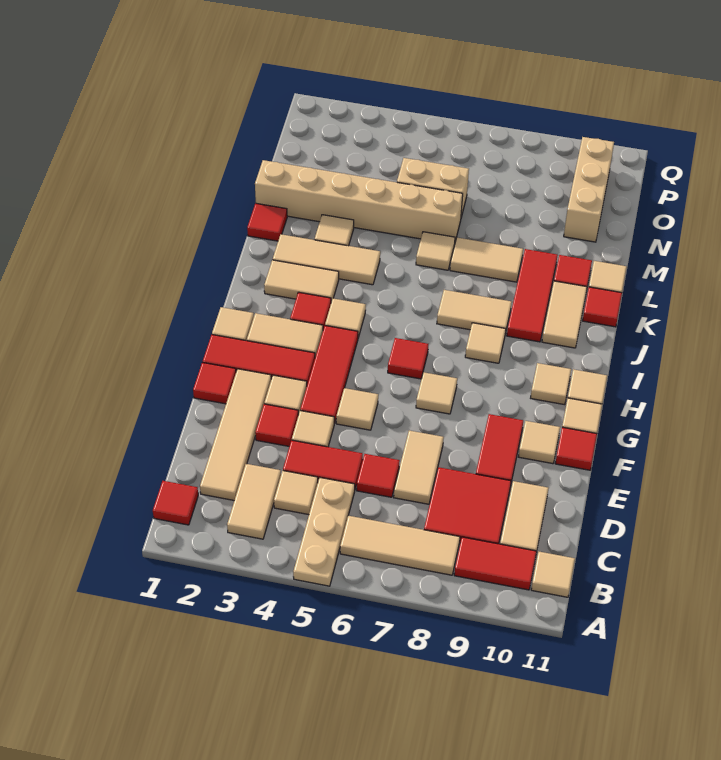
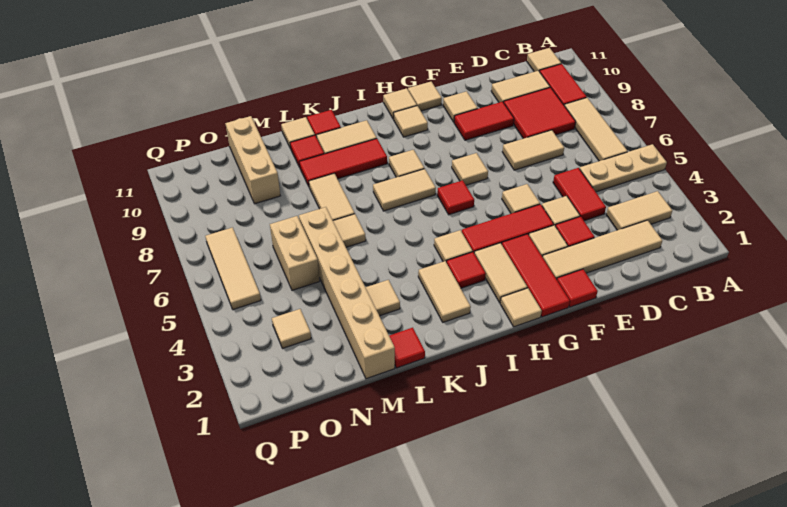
red 1x1 tile [153,481,198,525] -> none
tan 1x1 tile [274,471,318,515] -> tan 1x1 tile moved to [272,309,311,348]
red 1x1 tile [357,454,400,497] -> none
red 1x1 tile [555,427,597,470] -> none
tan 1x2 tile [437,290,512,334] -> tan 1x2 tile turned to [373,169,436,211]
tan 1x3 tile [273,234,380,285] -> tan 1x3 tile moved to [205,227,261,310]
tan 1x3 brick [564,137,614,242] -> tan 1x3 brick turned to [225,116,280,204]

